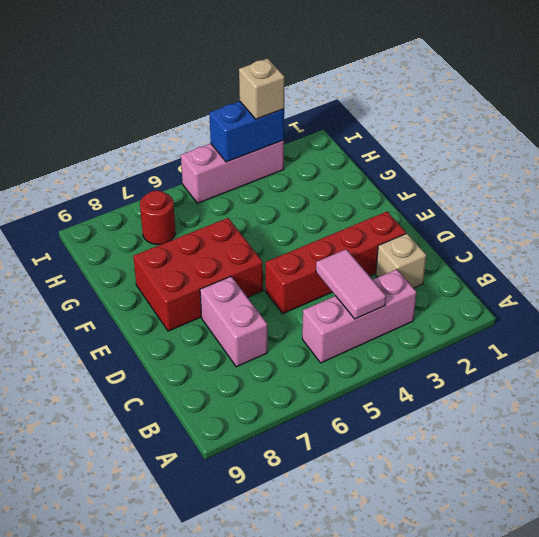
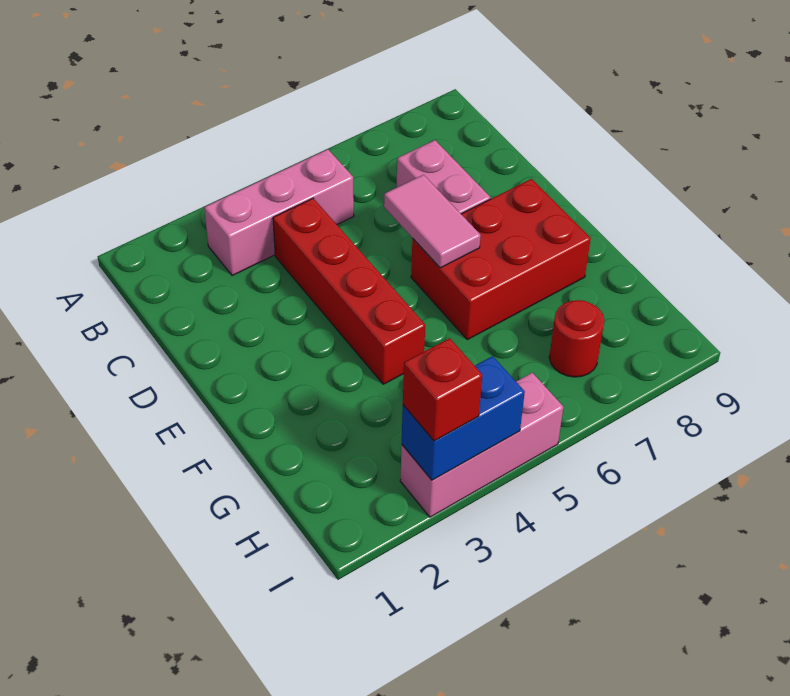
pink 1x2 tile [316,249,386,319] -> pink 1x2 tile moved to [384,175,481,268]
tan 1x1 brick [376,233,426,288] -> none
red 1x4 brick [265,212,406,313] -> red 1x4 brick turned to [273,198,425,384]
tan 1x1 brick [239,58,285,119] -> red 1x1 brick [403,338,482,441]

